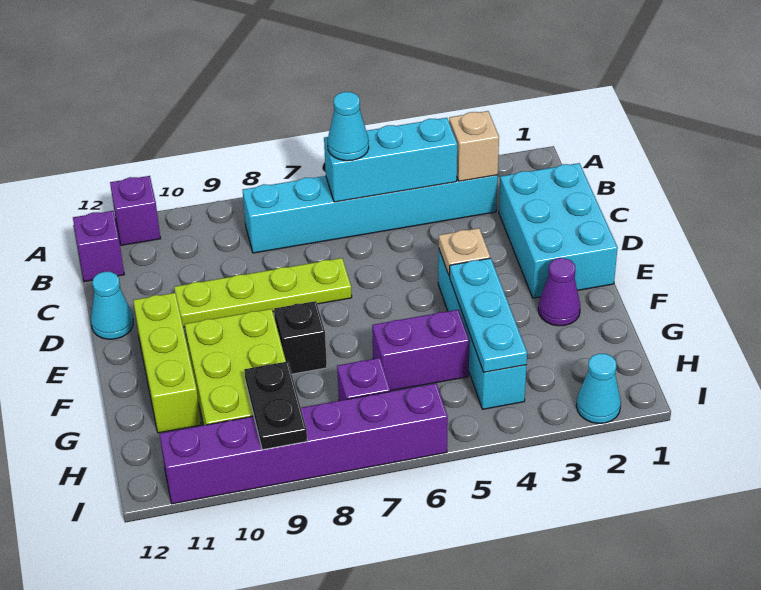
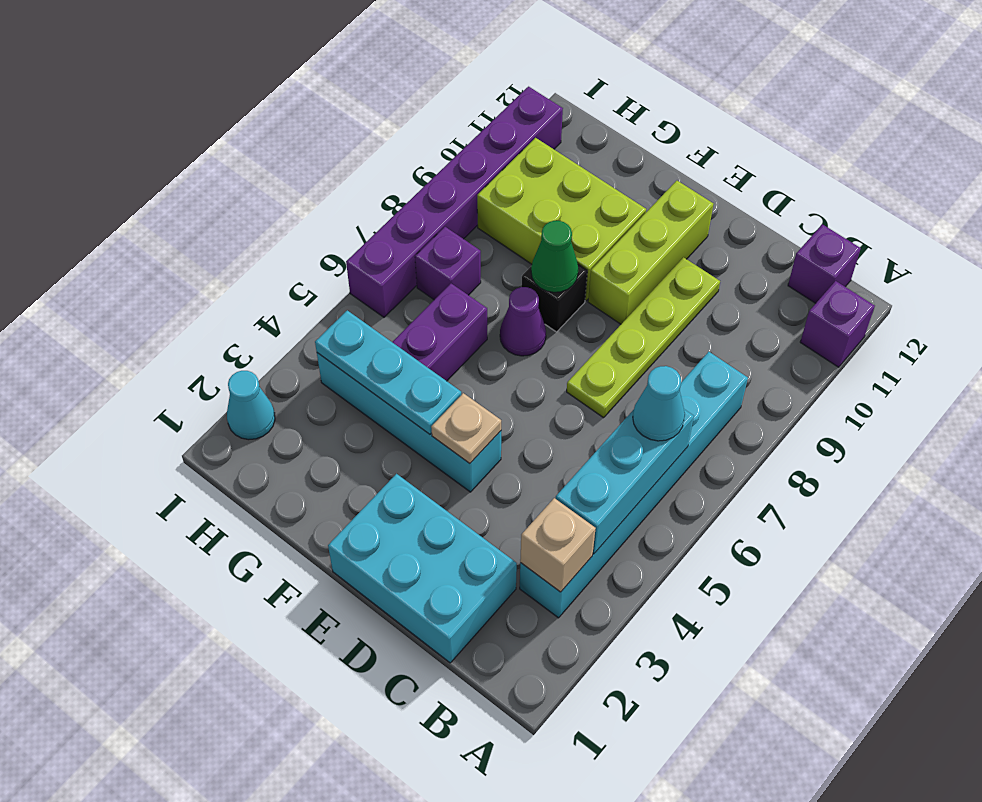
cyan 1x1 cone [91,272,133,339] -> none
lime 1x3 brick [133,293,201,433] -> lime 1x3 brick turned to [588,181,713,324]
purple 1x1 cone [538,258,580,326] -> purple 1x1 cone moved to [500,287,546,356]
none -> green 1x1 cone [531,221,578,292]
black 1x2 plate [244,361,307,450] -> none

